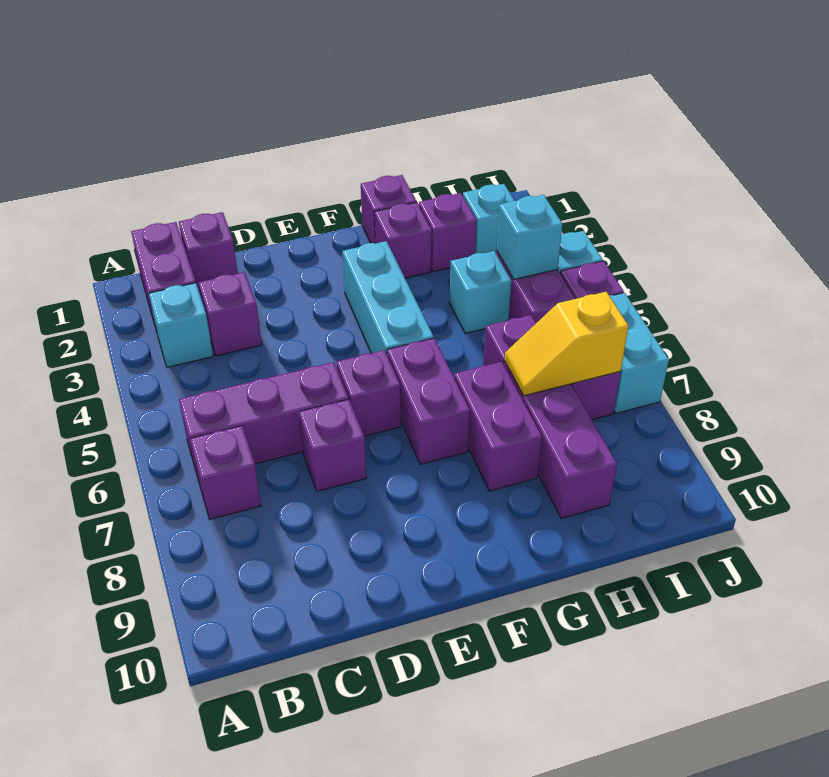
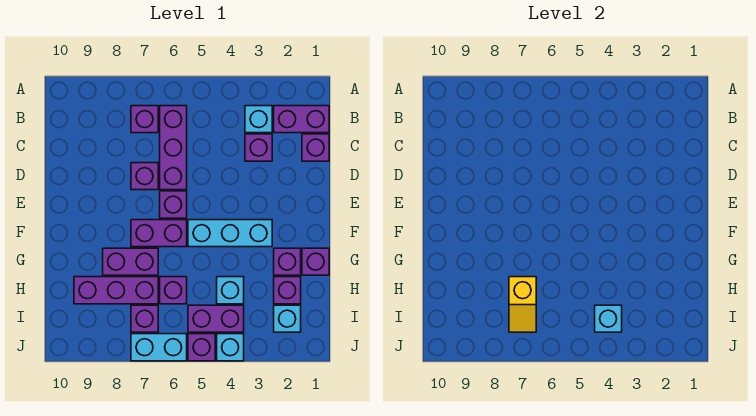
yellow 1x2 slope [505,292,629,396] -> yellow 1x2 slope turned to [509,277,536,332]

